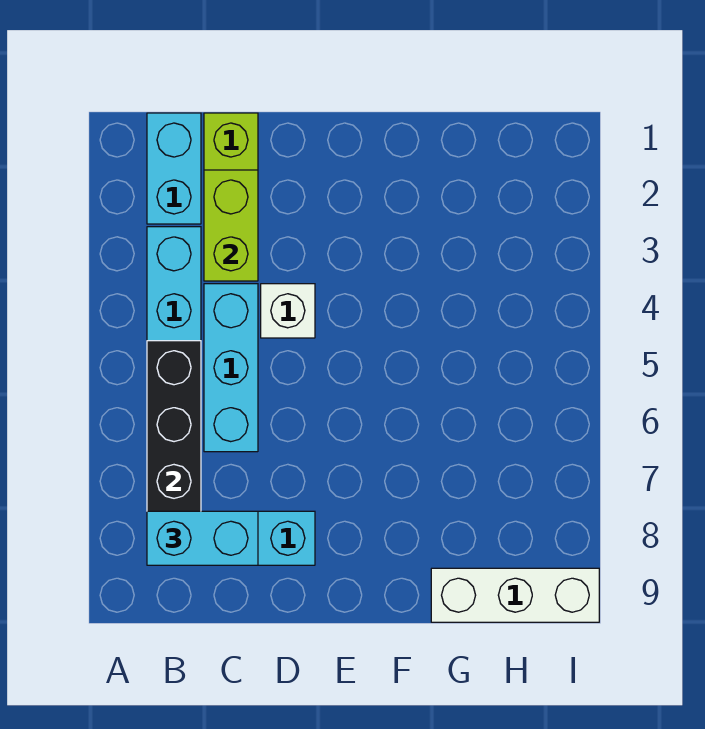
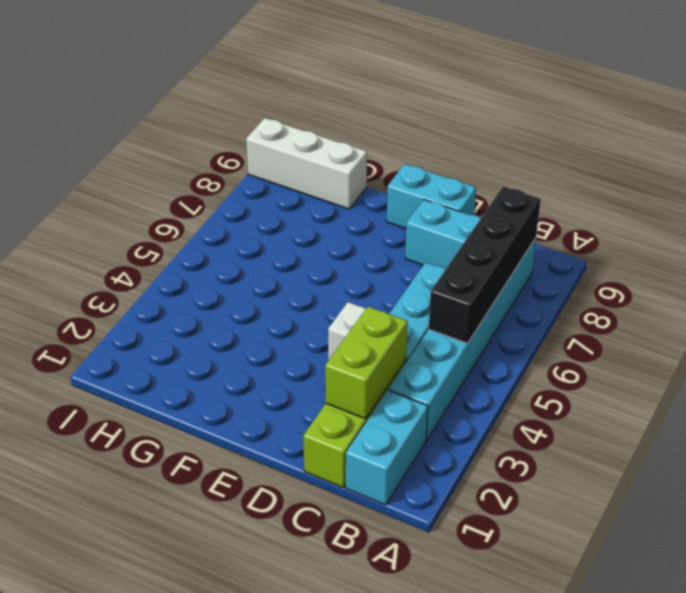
cyan 1x2 brick [147,511,258,565] -> cyan 1x2 brick moved to [387,164,476,229]

